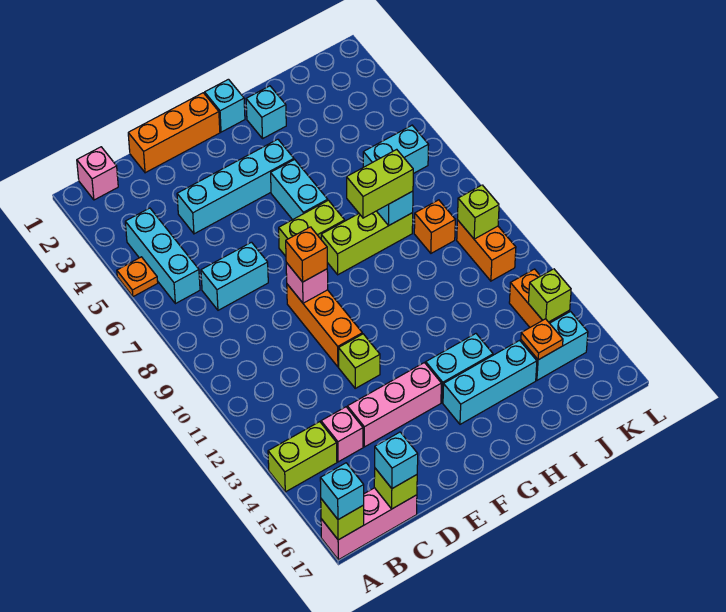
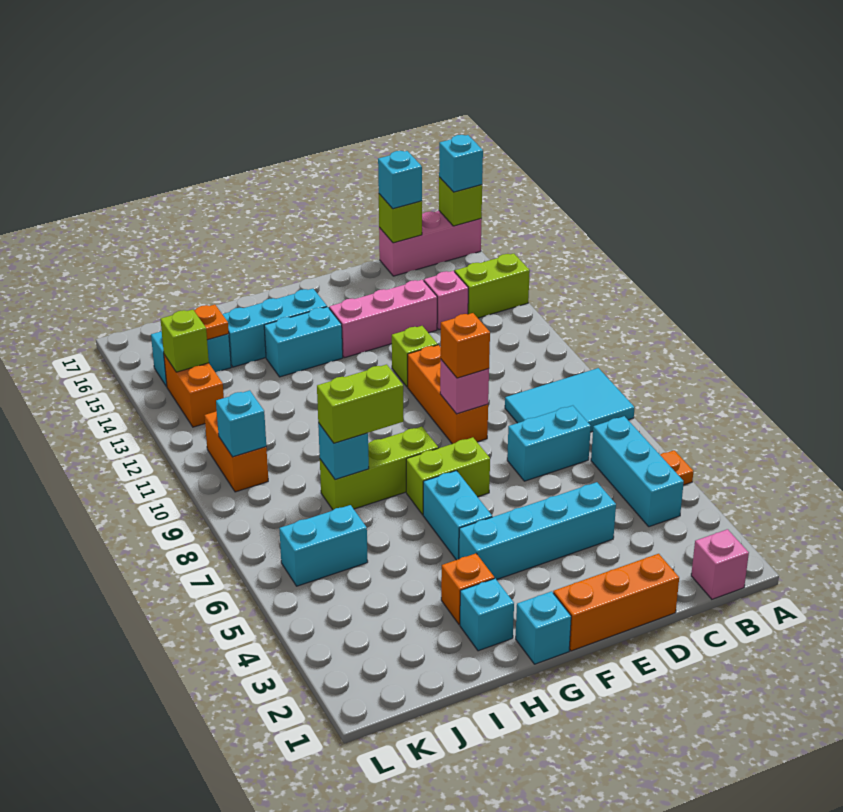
none -> cyan 2x3 tile [505,368,635,432]
orange 1x1 brick [414,200,455,253] -> orange 1x1 brick moved to [441,553,494,624]
lime 1x1 brick [457,185,499,239] -> cyan 1x1 brick [216,390,266,457]

